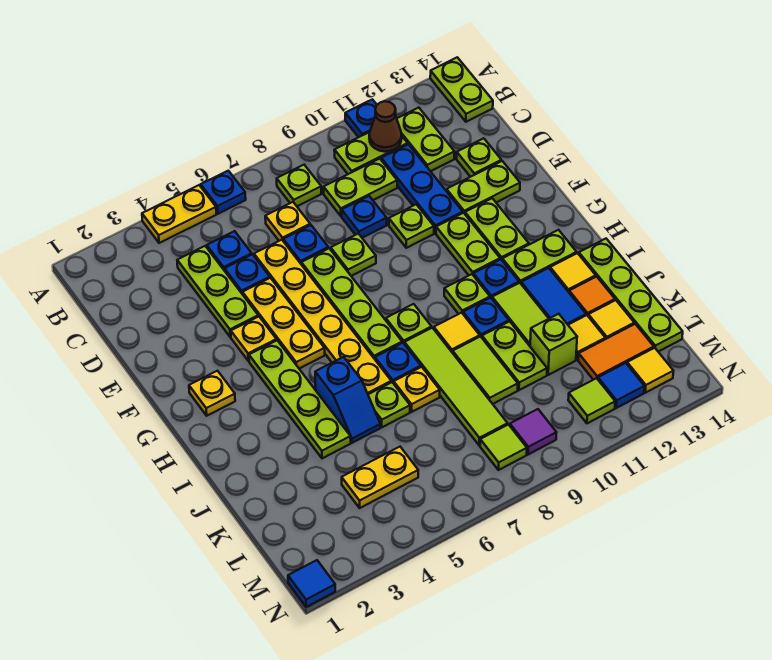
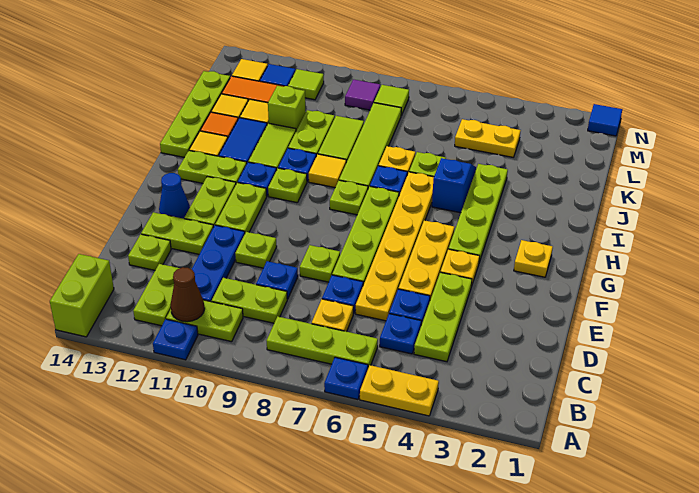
lime 1x2 plate [430,57,493,122] -> lime 1x2 brick [50,254,114,337]
lime 1x1 plate [277,165,321,206] -> lime 1x3 plate [267,316,378,368]
none -> blue 1x1 cone [159,173,190,219]

